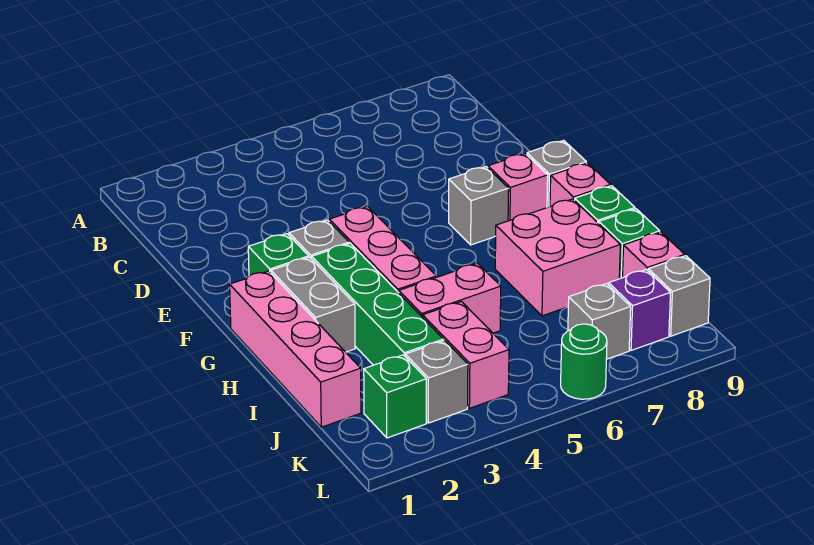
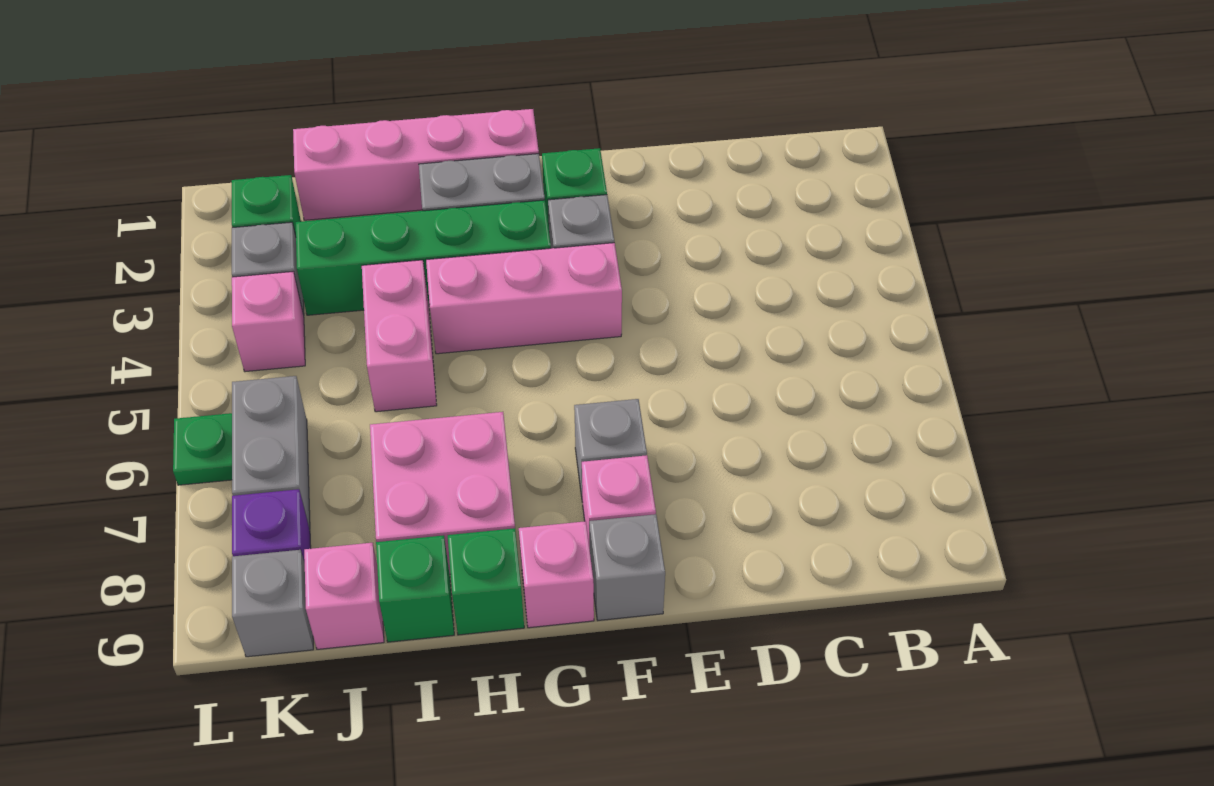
pink 1x2 brick [423,301,509,408] -> pink 1x1 brick [232,271,305,372]
grey 1x1 brick [568,283,631,359] -> grey 1x2 brick [232,376,310,529]
green 1x1 round brick [561,324,607,399] -> green 1x1 plate [173,413,232,485]

